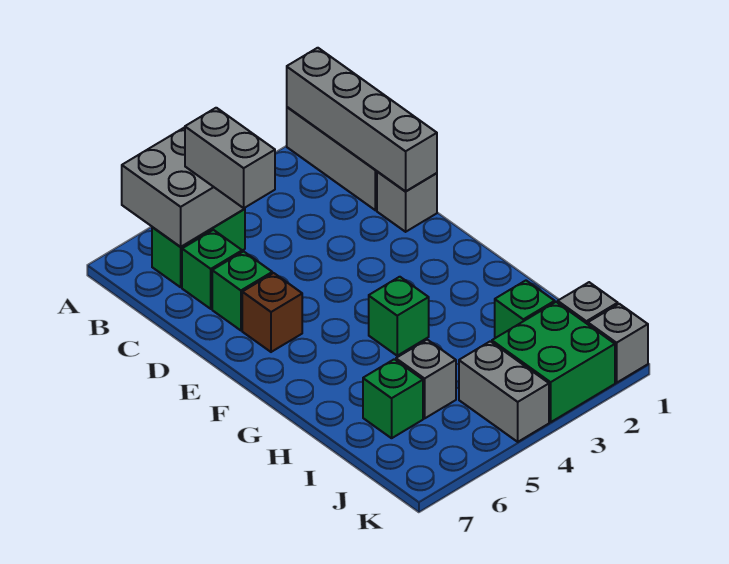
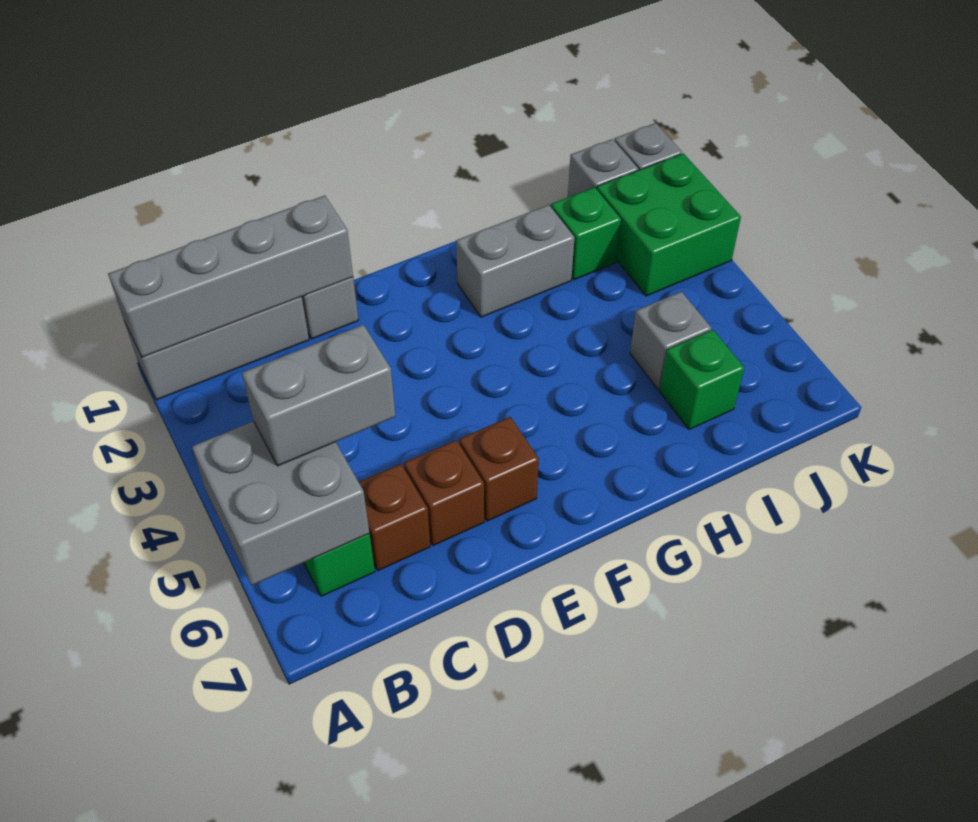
green 1x1 brick [182,230,242,309] -> brown 1x1 brick [359,464,430,571]
green 1x1 brick [212,251,272,330] -> brown 1x1 brick [404,440,484,546]
green 1x1 brick [369,277,429,356] -> none
grey 1x2 brick [459,341,549,442] -> grey 1x2 brick moved to [456,205,575,317]

